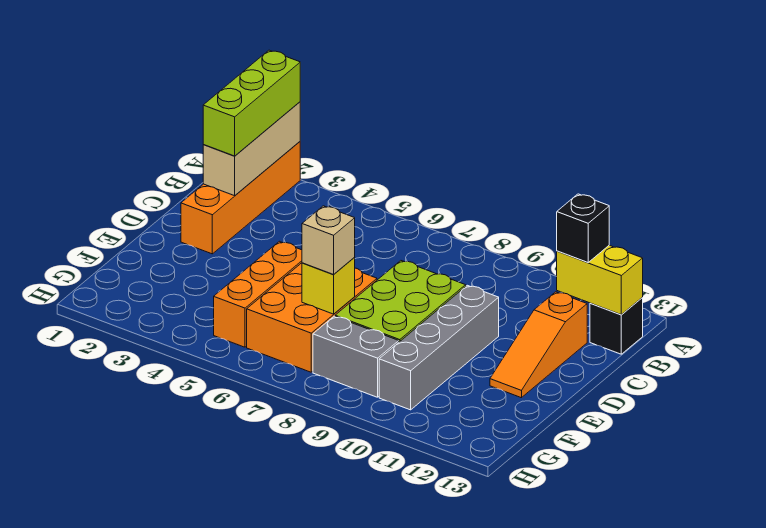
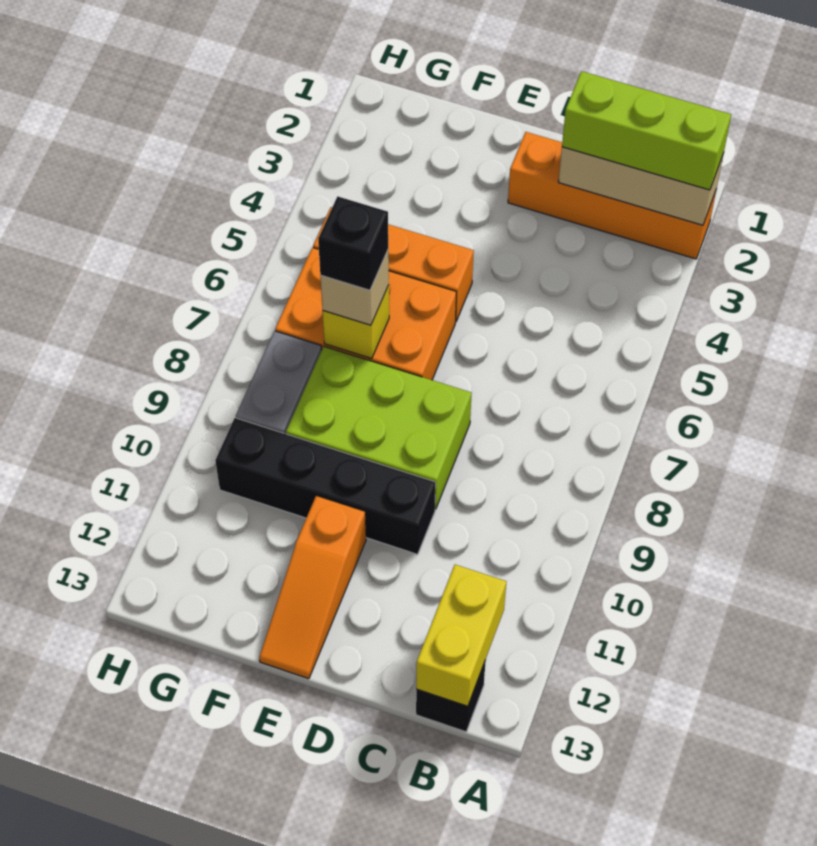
black 1x1 brick [557,194,609,263] -> black 1x1 brick moved to [318,196,388,290]
orange 1x3 slope [490,292,587,398] -> orange 1x3 slope turned to [259,496,366,679]
grey 1x4 brick [379,285,499,410] -> black 1x4 brick [215,418,436,554]

